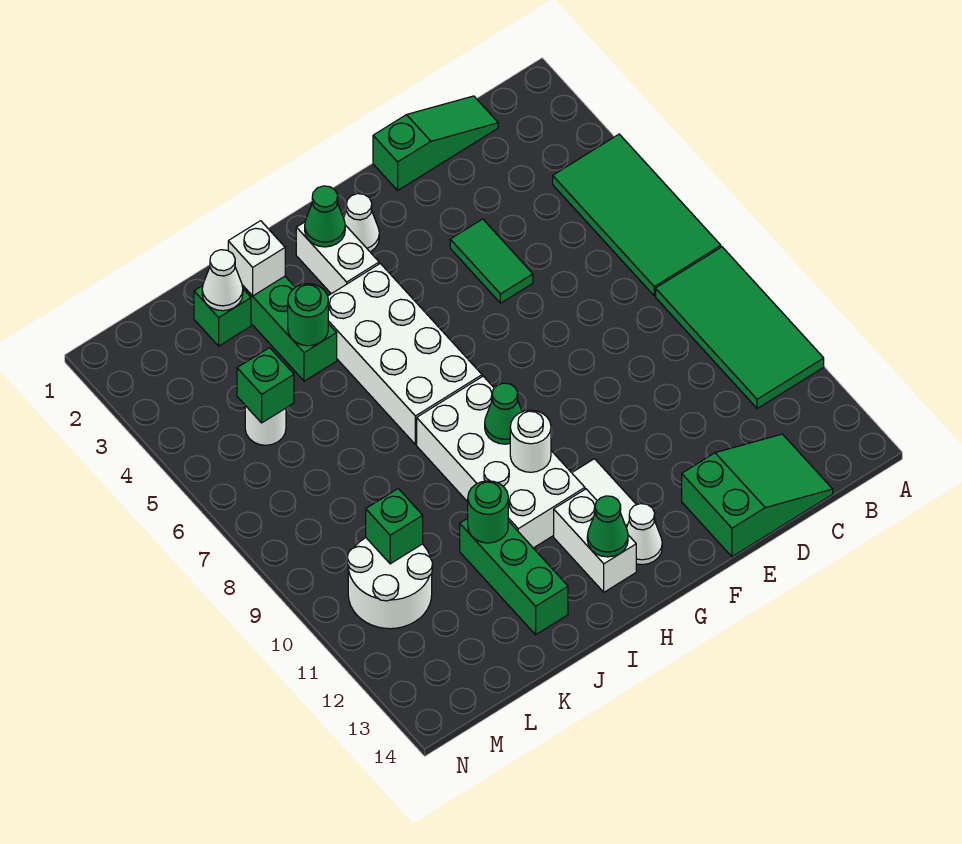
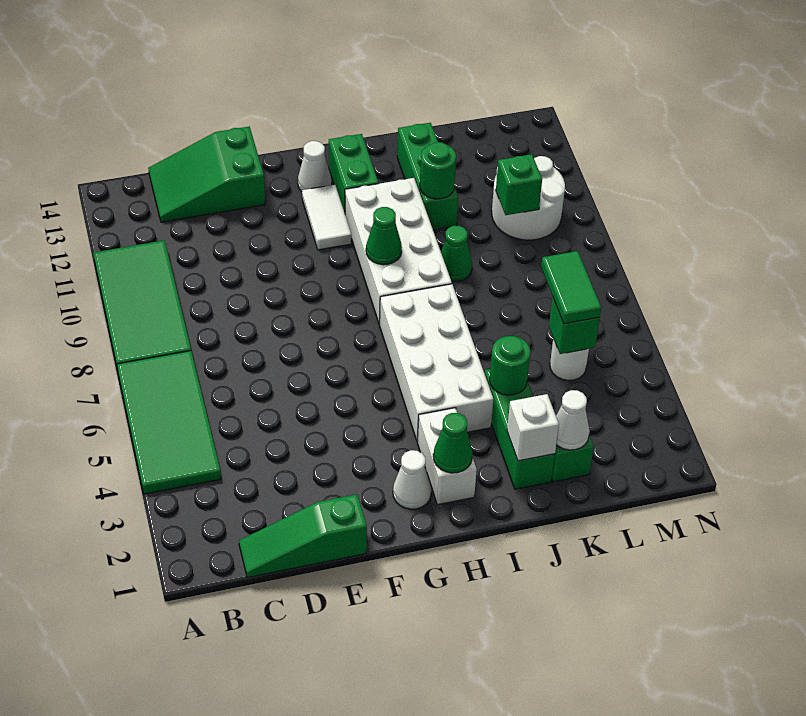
green 1x2 tile [450,219,533,303] -> green 1x2 tile moved to [541,251,601,324]
white 1x1 round brick [510,410,551,472] -> none
white 1x2 brick [554,489,636,592] -> green 1x2 brick [329,134,379,213]
green 1x1 cone [587,496,628,557] -> green 1x1 cone moved to [441,226,472,282]

